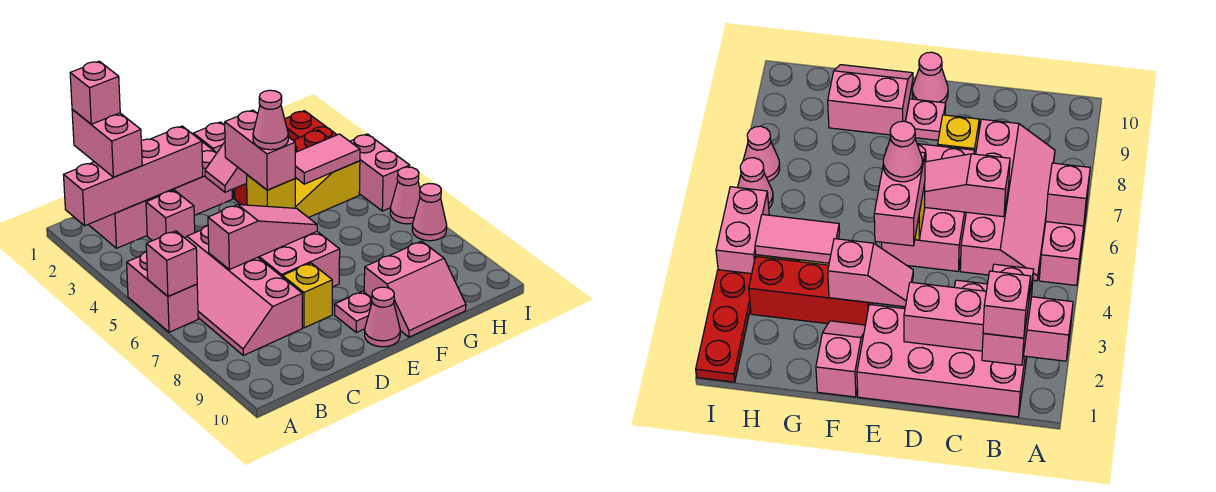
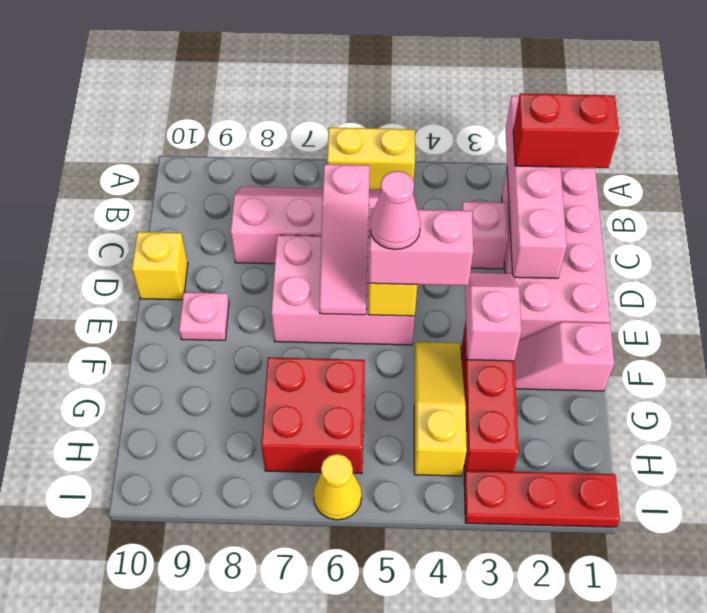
pink 1x2 brick [127,252,198,332] -> yellow 1x2 brick [327,127,415,190]
pink 1x1 brick [146,231,197,296] -> none
pink 1x2 brick [72,110,142,177] -> red 1x2 brick [513,93,619,168]
pink 1x1 brick [70,61,120,124] -> none
yellow 1x1 brick [283,263,332,328] -> yellow 1x1 brick moved to [132,232,188,300]
pink 1x1 cone [365,287,400,347] -> none
pink 2x2 slope [364,241,466,337] -> none
pink 1x2 tile [295,134,360,184] -> none
none -> red 2x2 brick [261,357,365,474]
pink 1x2 brick [350,134,410,211] -> none
pink 1x1 cone [390,167,420,224] -> yellow 1x1 cone [313,454,362,520]
pink 1x1 cone [412,184,447,241] -> none

